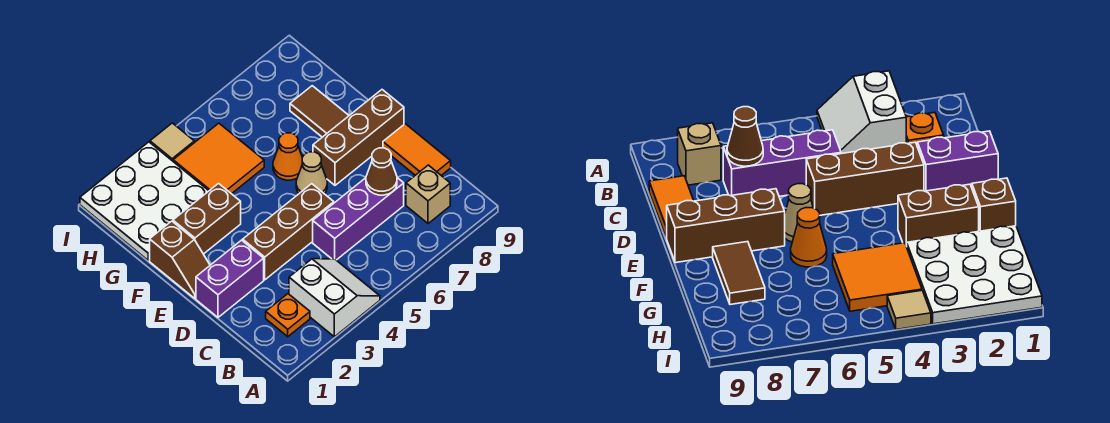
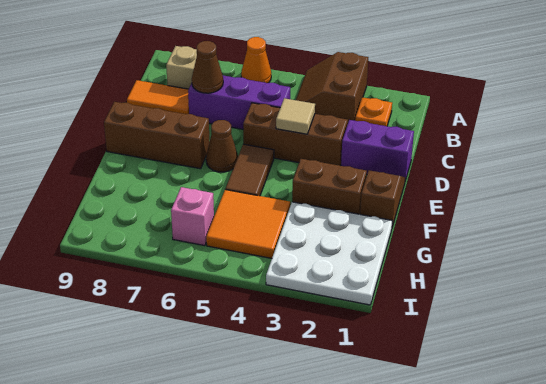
white 2x2 slope [289,259,380,337] -> brown 2x2 slope [296,52,368,125]
orange 1x2 tile [383,124,451,175] -> orange 1x2 tile turned to [127,80,189,114]
tan 1x1 cone [296,152,327,194] -> brown 1x1 cone [206,120,238,172]
orange 1x1 cone [273,133,302,180] -> orange 1x1 cone moved to [241,37,271,83]
brown 1x2 tile [290,86,349,137] -> brown 1x2 tile moved to [225,144,274,196]
none -> pink 1x1 brick [171,187,214,246]
tan 1x1 tile [150,123,194,161] -> tan 1x1 tile moved to [276,98,315,134]

